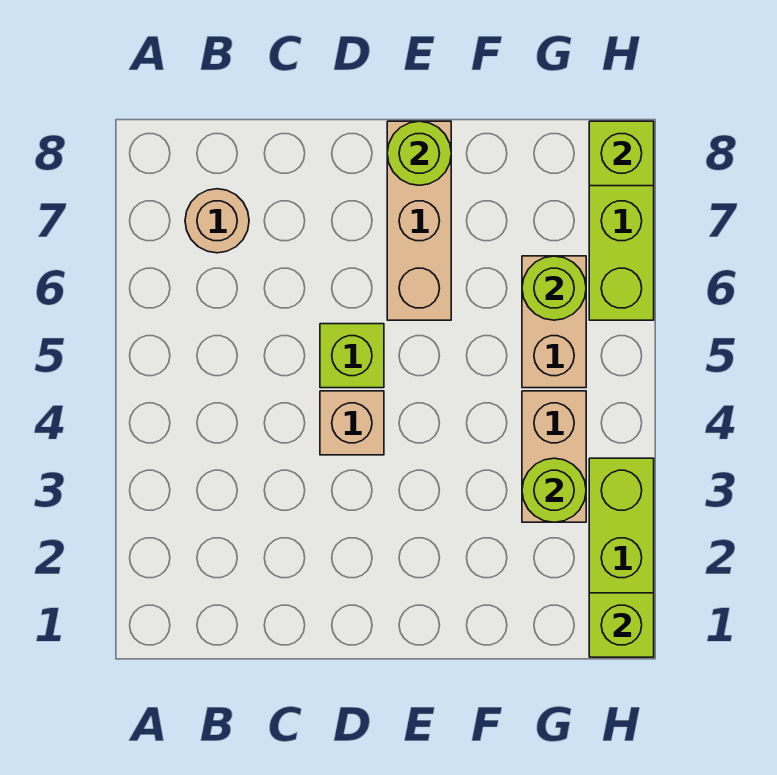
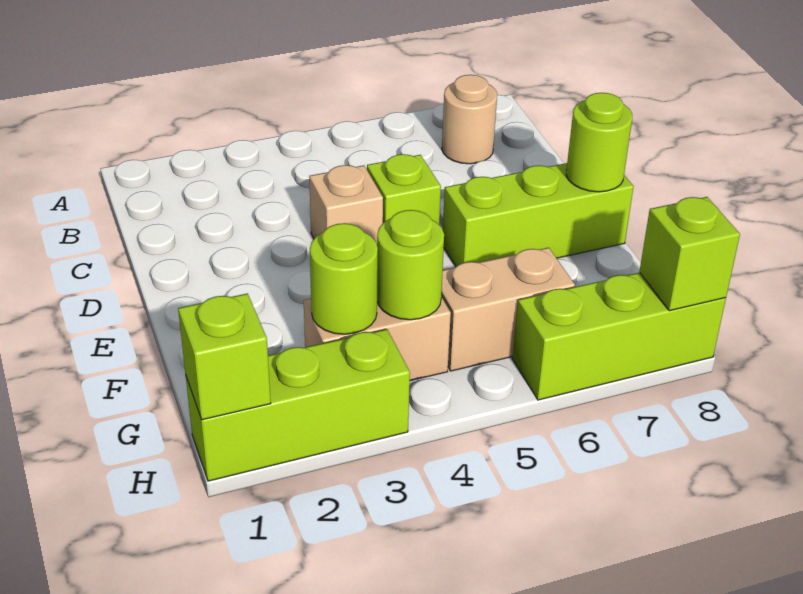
tan 1x3 brick [387,121,451,320] -> lime 1x3 brick [443,163,634,267]
lime 1x1 round brick [522,256,586,320] -> lime 1x1 round brick moved to [377,210,444,320]

